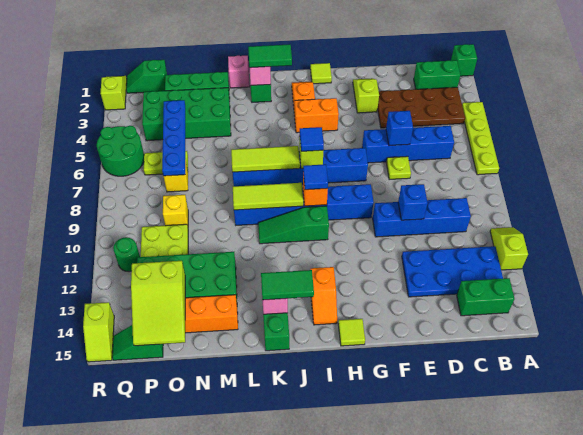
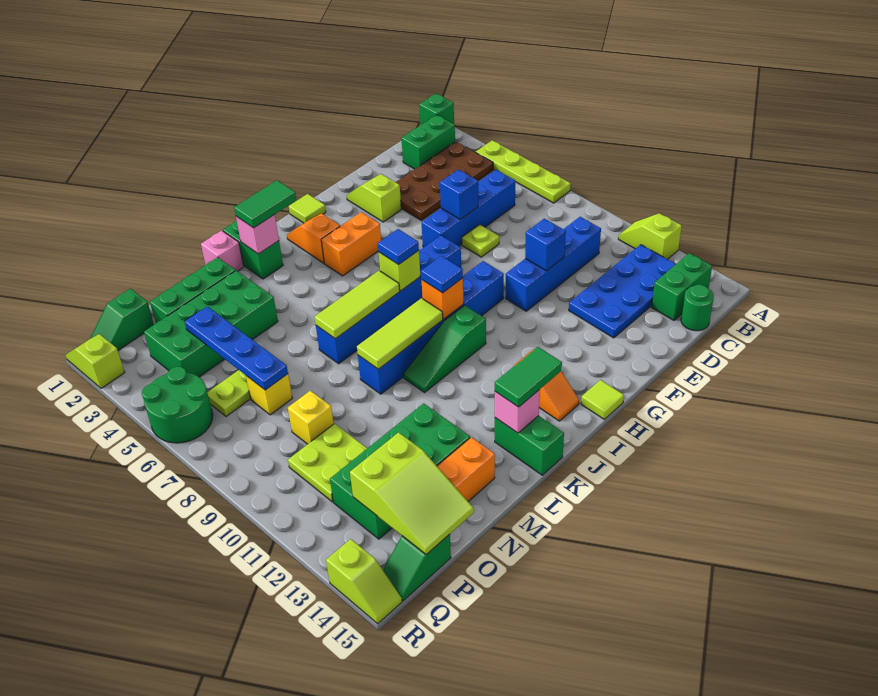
green 1x1 round brick [113,237,140,272] -> green 1x1 round brick moved to [681,285,714,331]

